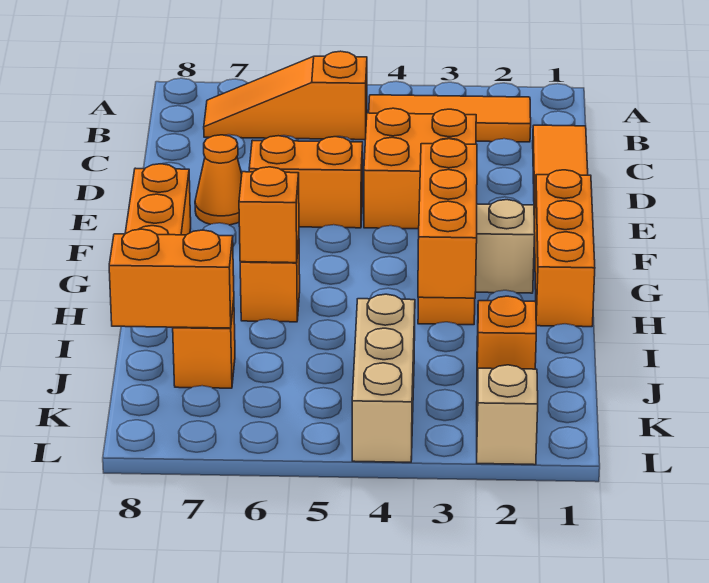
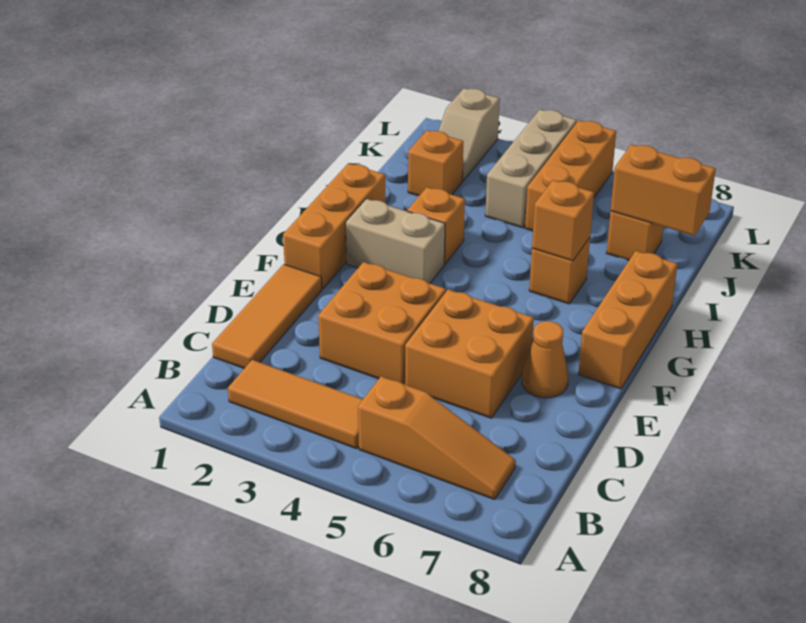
orange 1x2 brick [249,136,363,228] -> orange 2x2 brick [405,290,534,418]
orange 1x3 brick [418,139,477,298] -> orange 1x3 brick moved to [525,121,616,231]

